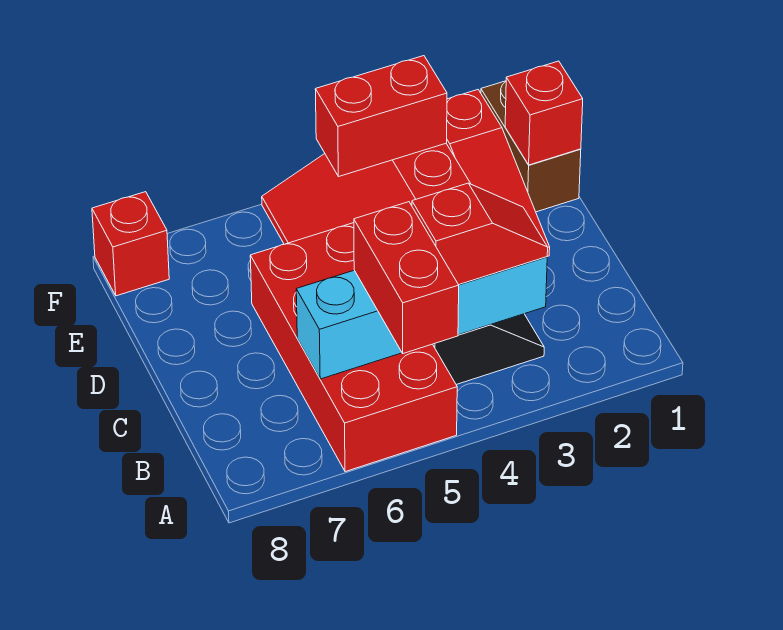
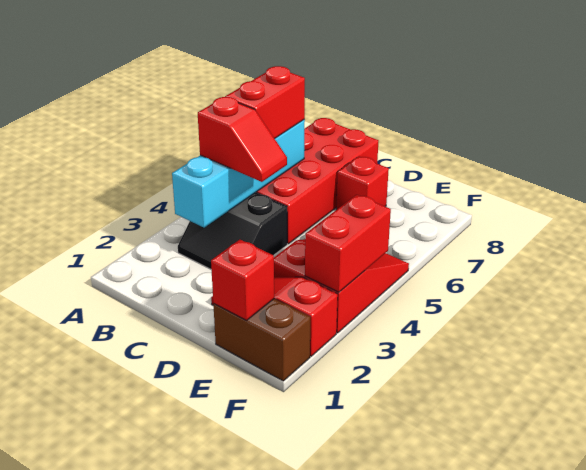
red 2x4 brick [250,223,457,472] -> red 2x4 brick turned to [256,118,379,244]
red 1x2 brick [354,202,459,353] -> red 1x2 brick turned to [225,66,305,139]
red 1x2 slope [412,183,548,285] -> red 1x2 slope turned to [198,97,287,182]
red 1x1 brick [92,192,169,296] -> red 1x1 brick moved to [336,156,389,209]

